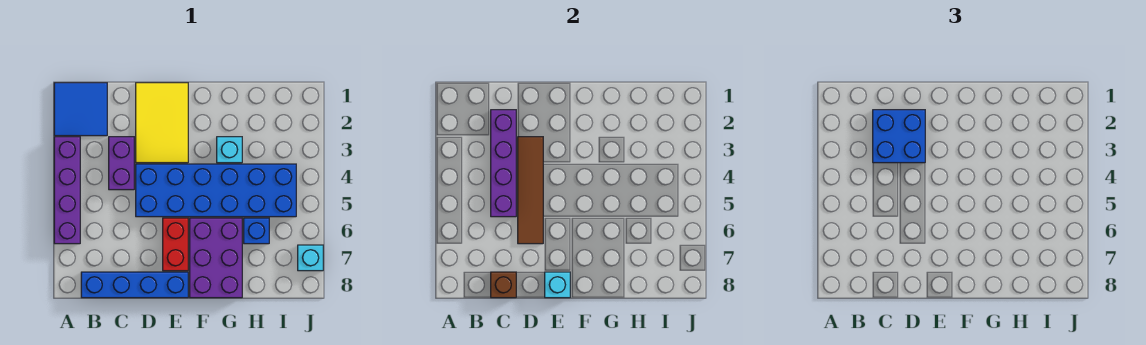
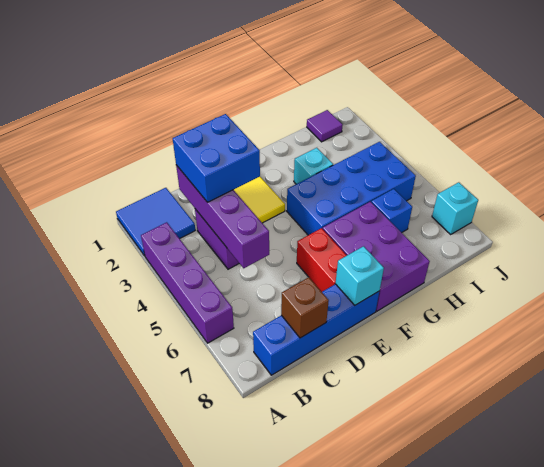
brown 1x4 tile [518,137,543,244] -> none
blue 2x6 brick [136,164,296,217] -> blue 2x4 brick [287,142,416,235]
none -> purple 1x1 tile [307,110,343,142]

